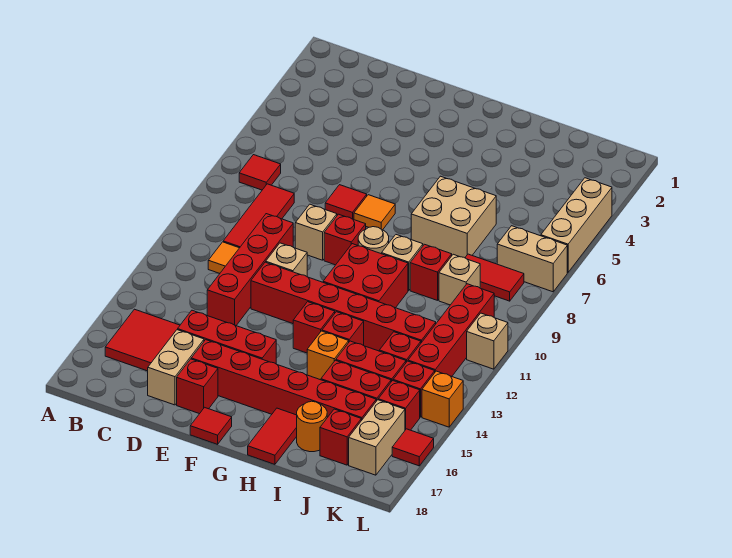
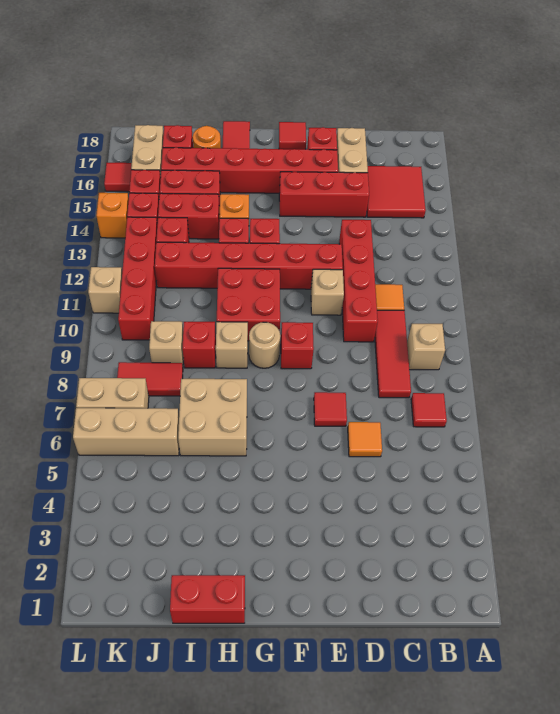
tan 1x1 brick [295,204,337,260] -> tan 1x1 brick moved to [407,324,445,370]
orange 1x1 tile [354,195,395,230] -> orange 1x1 tile moved to [348,422,382,457]
none -> red 1x2 brick [170,575,245,623]
tan 1x3 brick [541,178,612,272] -> tan 1x3 brick turned to [73,408,179,456]

